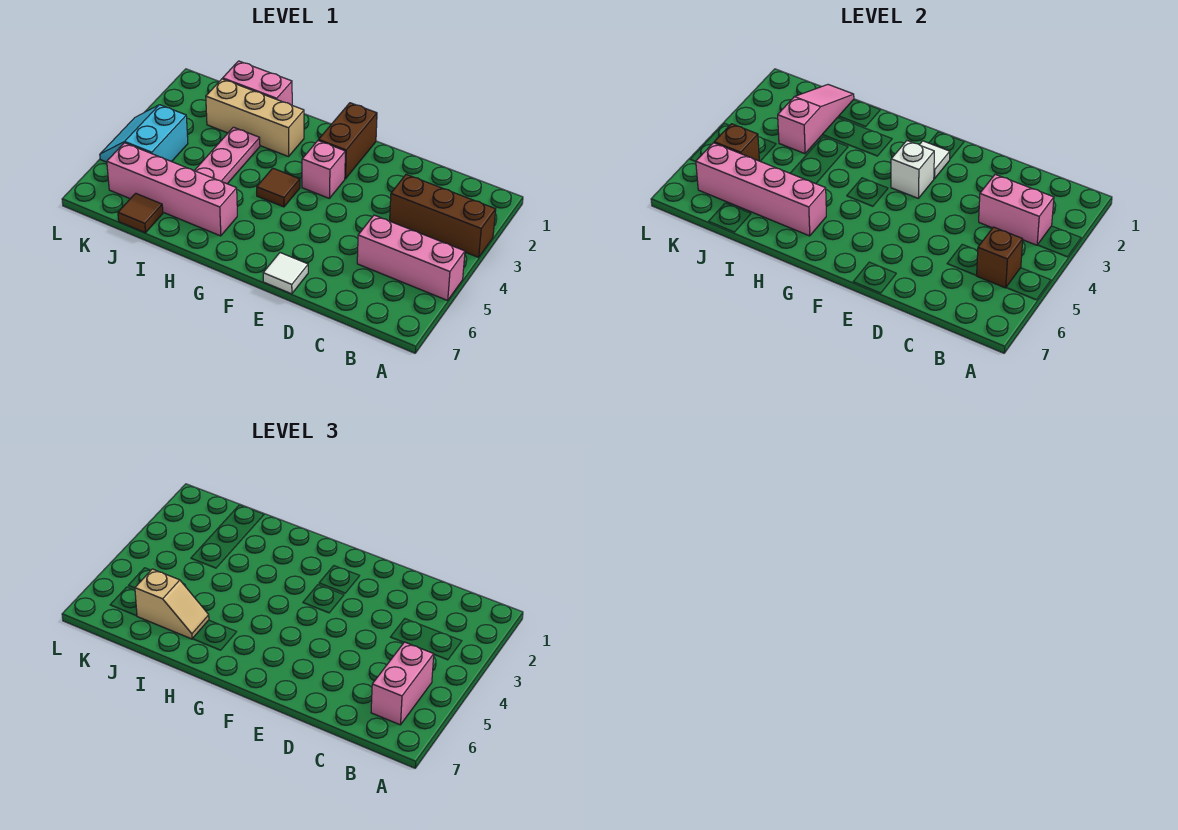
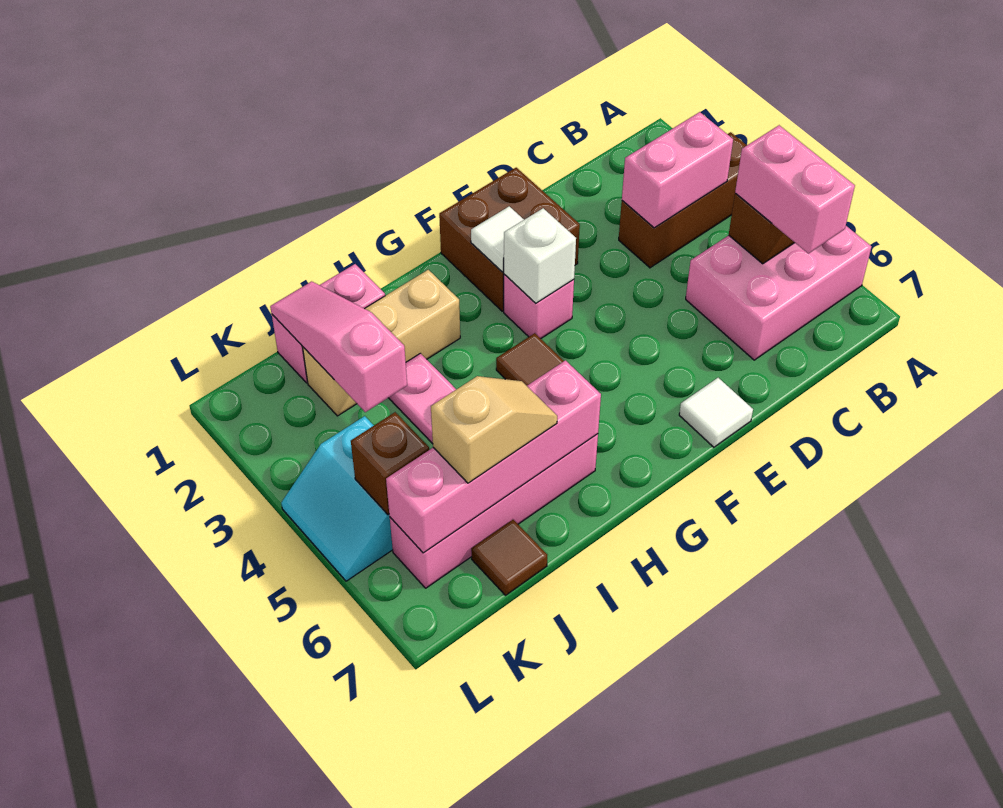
pink 1x3 brick [357,215,465,300] -> pink 2x3 brick [686,226,871,360]
brown 1x2 brick [319,103,377,179] -> brown 2x2 brick [439,168,580,311]

